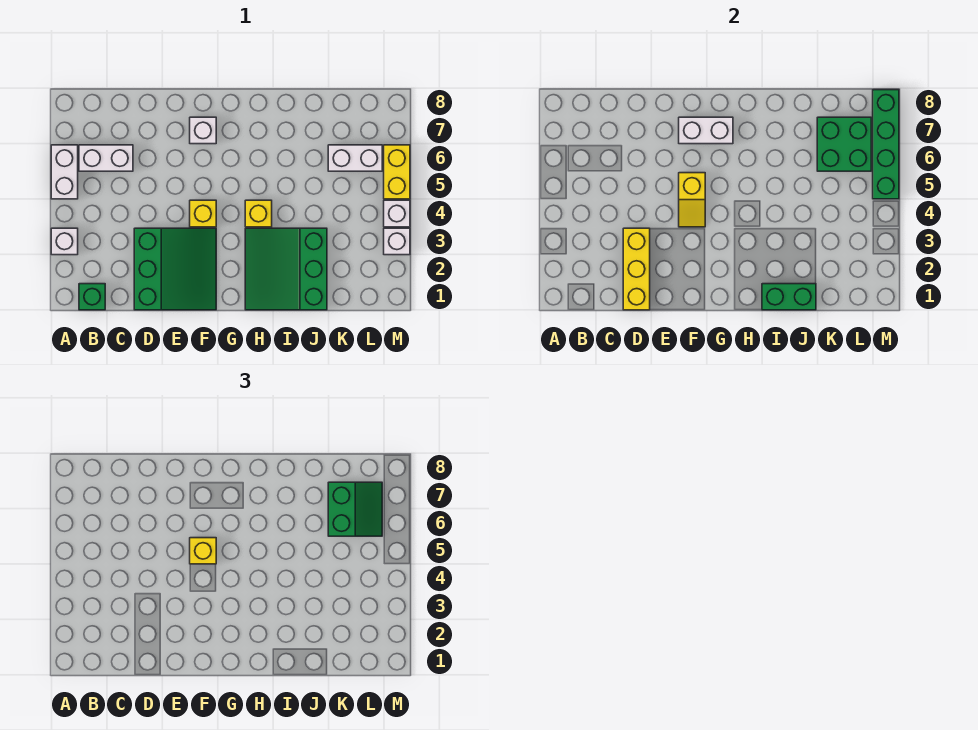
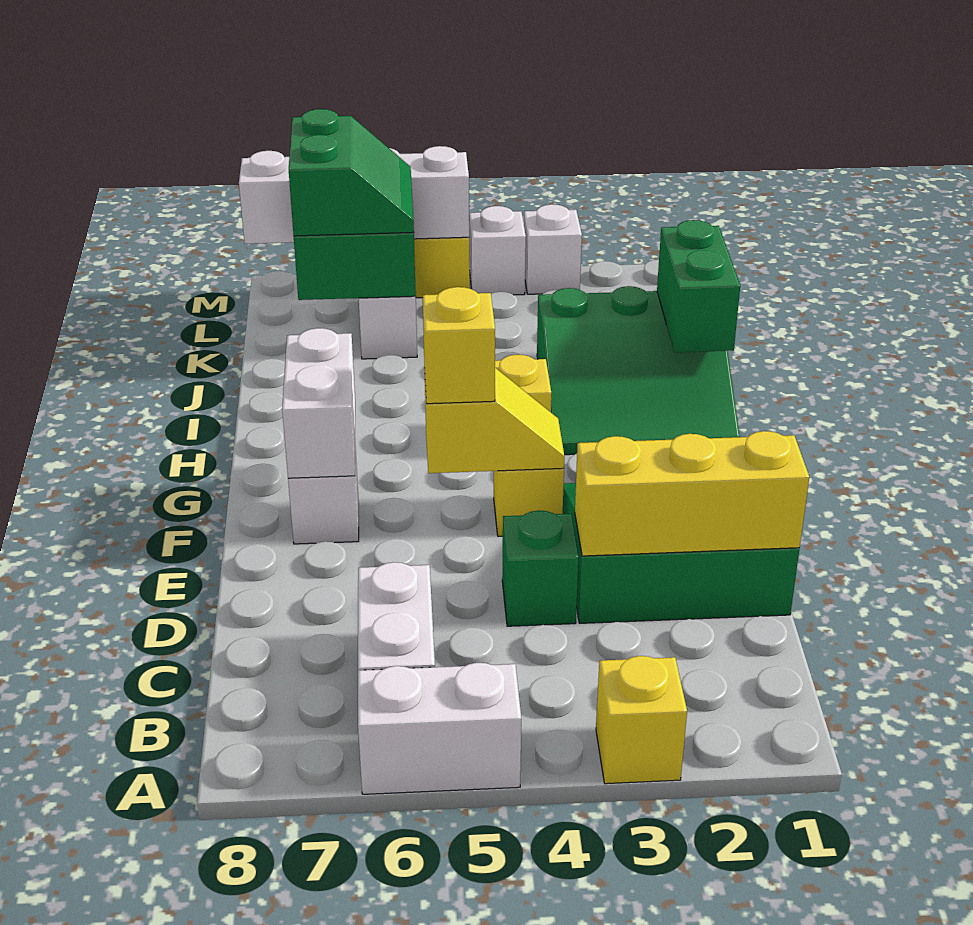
white 1x1 brick [51,228,78,255] -> yellow 1x1 brick [596,656,687,784]
green 1x1 brick [79,284,105,310] -> green 1x1 brick moved to [502,510,578,626]
green 2x2 slope [328,482,382,536] -> green 2x2 slope turned to [289,109,414,236]
green 1x4 brick [873,90,899,199] -> white 1x4 brick [239,146,469,244]

